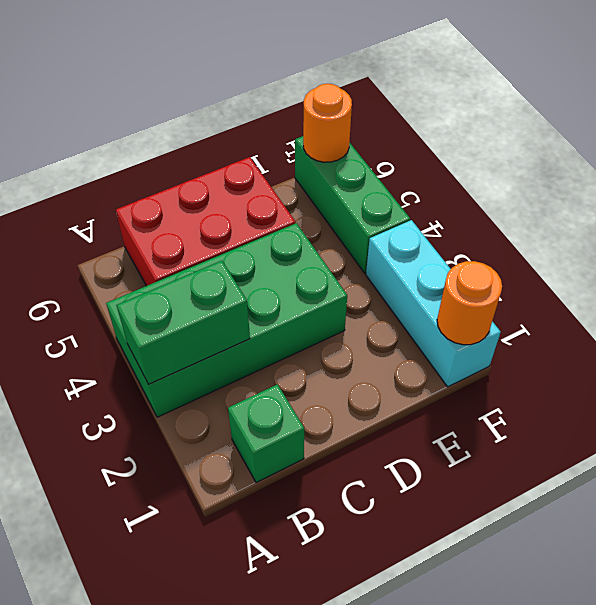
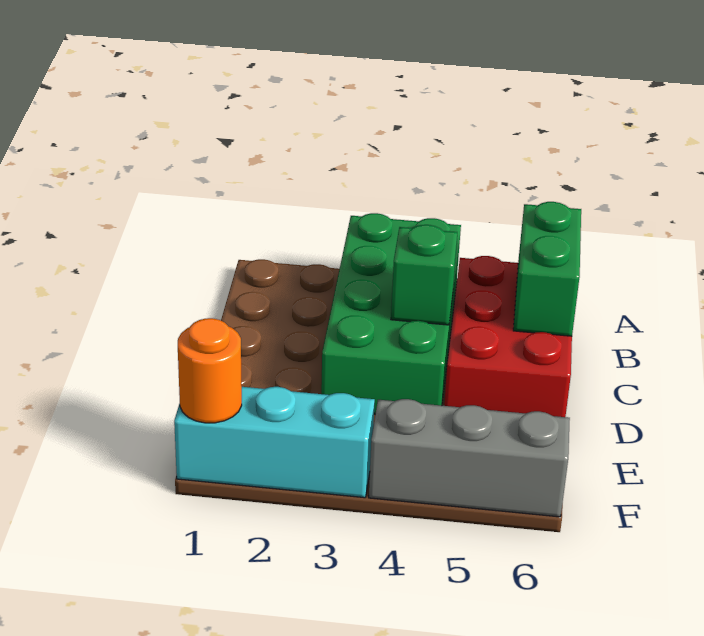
green 1x2 brick [116,261,250,384] -> green 1x2 brick moved to [513,202,581,336]
green 1x1 brick [228,384,304,483] -> green 1x1 brick moved to [391,225,457,325]
green 1x3 brick [295,136,410,273] -> grey 1x3 brick [369,399,570,517]
orange 1x1 round brick [303,84,352,162] -> none

